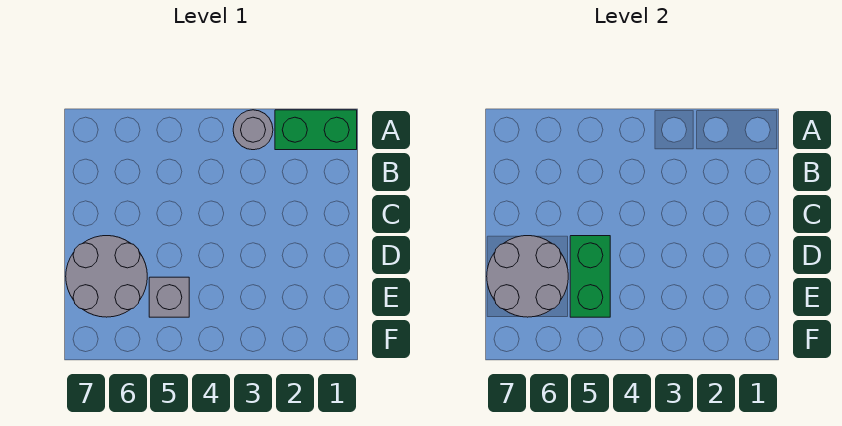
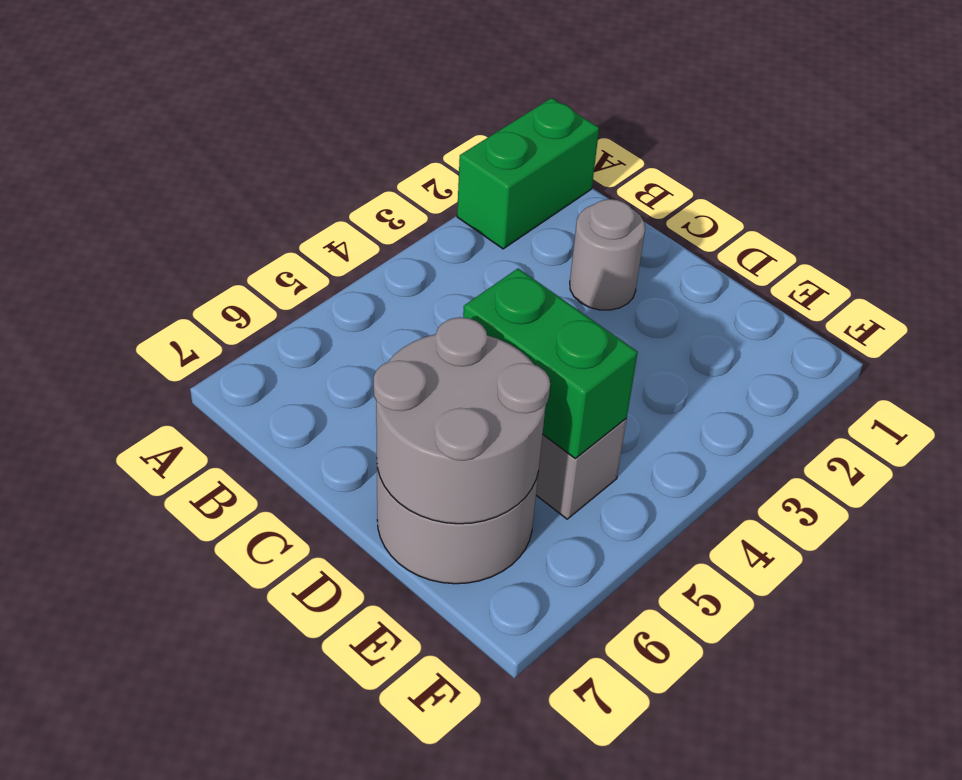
grey 1x1 round brick [233,110,273,150] -> grey 1x1 round brick moved to [570,199,645,310]

